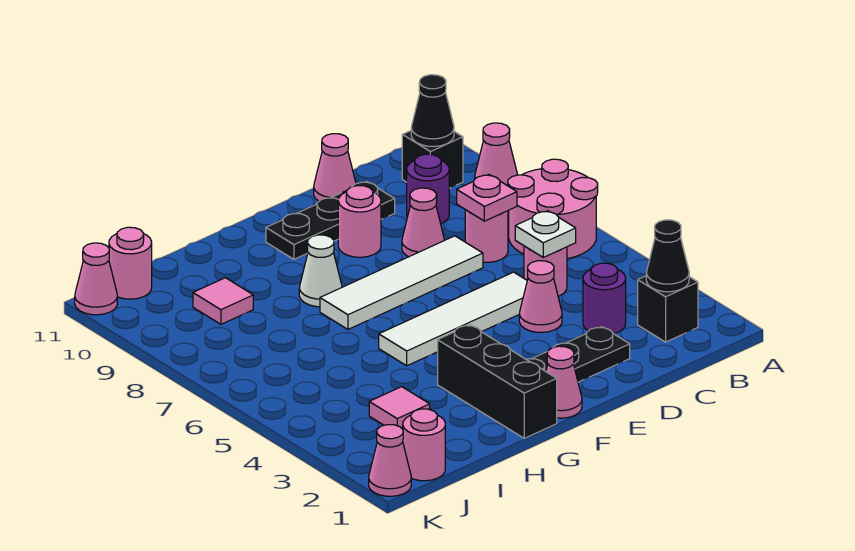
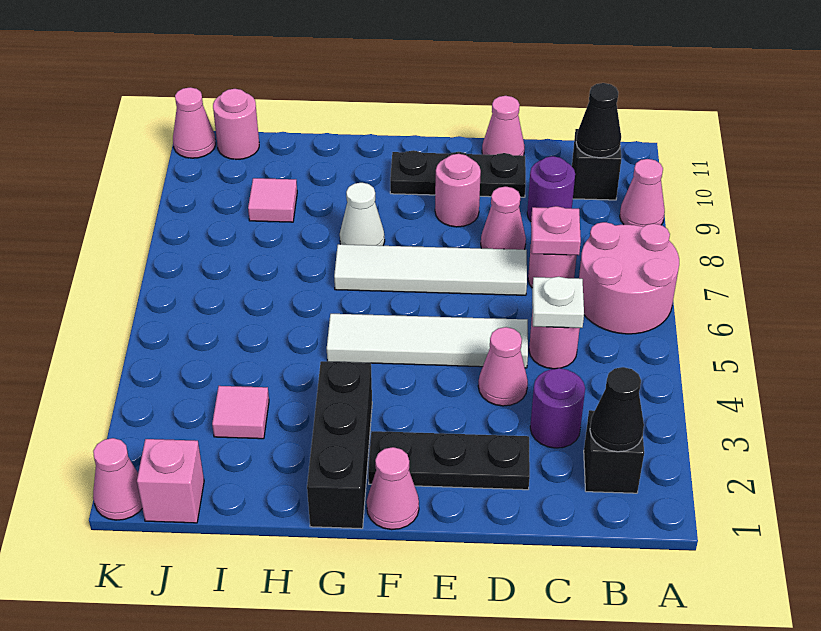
pink 1x1 round brick [403,409,445,481] -> pink 1x1 brick [137,439,204,523]

